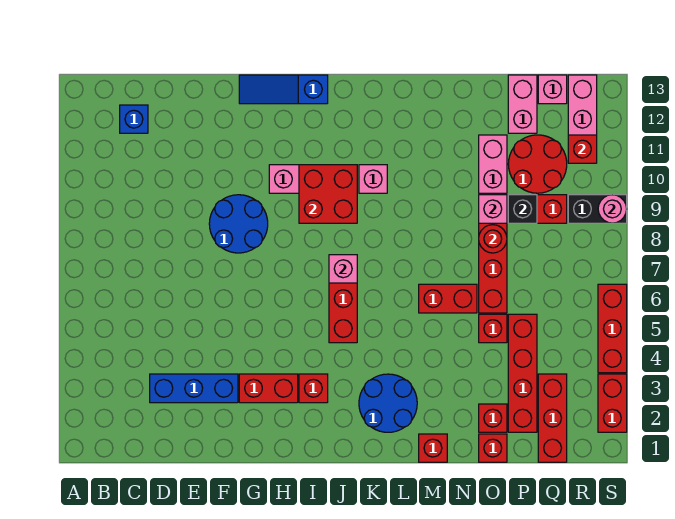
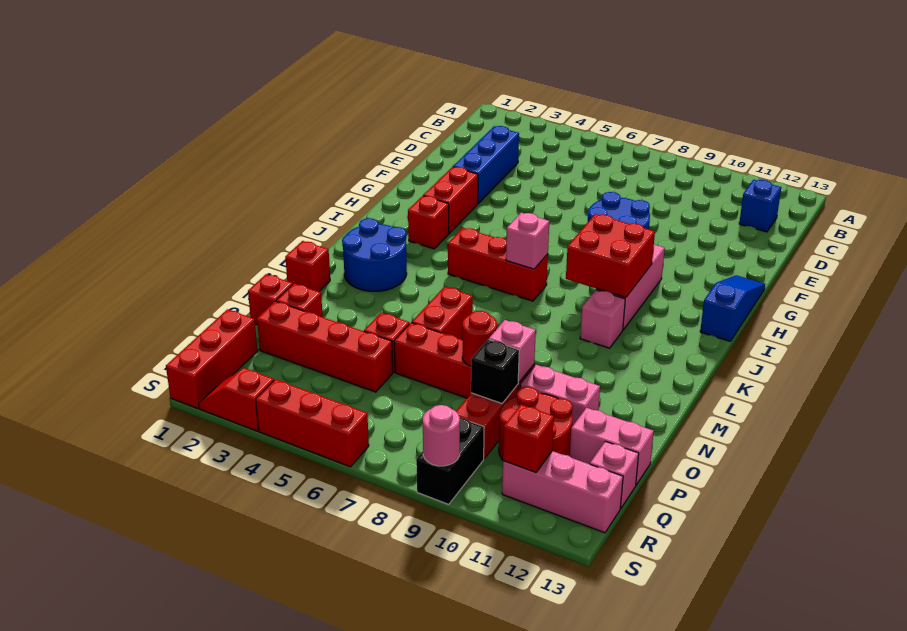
red 1x3 brick [538,374,567,462] -> red 1x3 brick turned to [166,309,258,409]
red 1x2 brick [598,374,627,432] -> red 1x2 slope [199,368,274,431]

